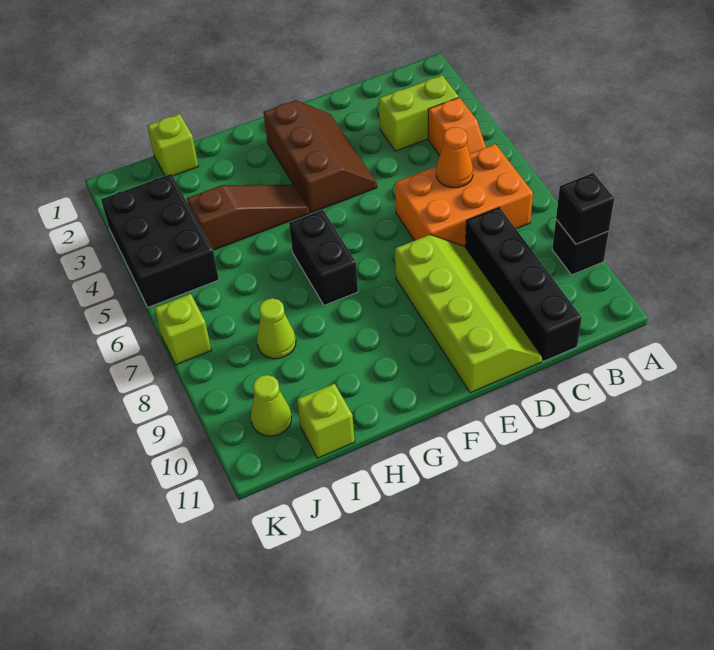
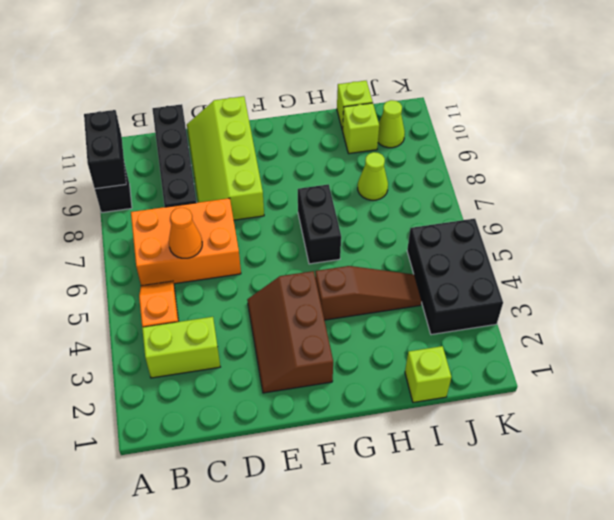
black 1x1 brick [556,173,614,244] -> black 1x2 brick [84,110,126,189]
brown 1x3 slope [187,185,309,250] -> brown 1x3 slope turned to [315,266,421,320]
lime 1x1 brick [154,294,211,365] -> lime 1x1 brick moved to [343,103,379,154]

